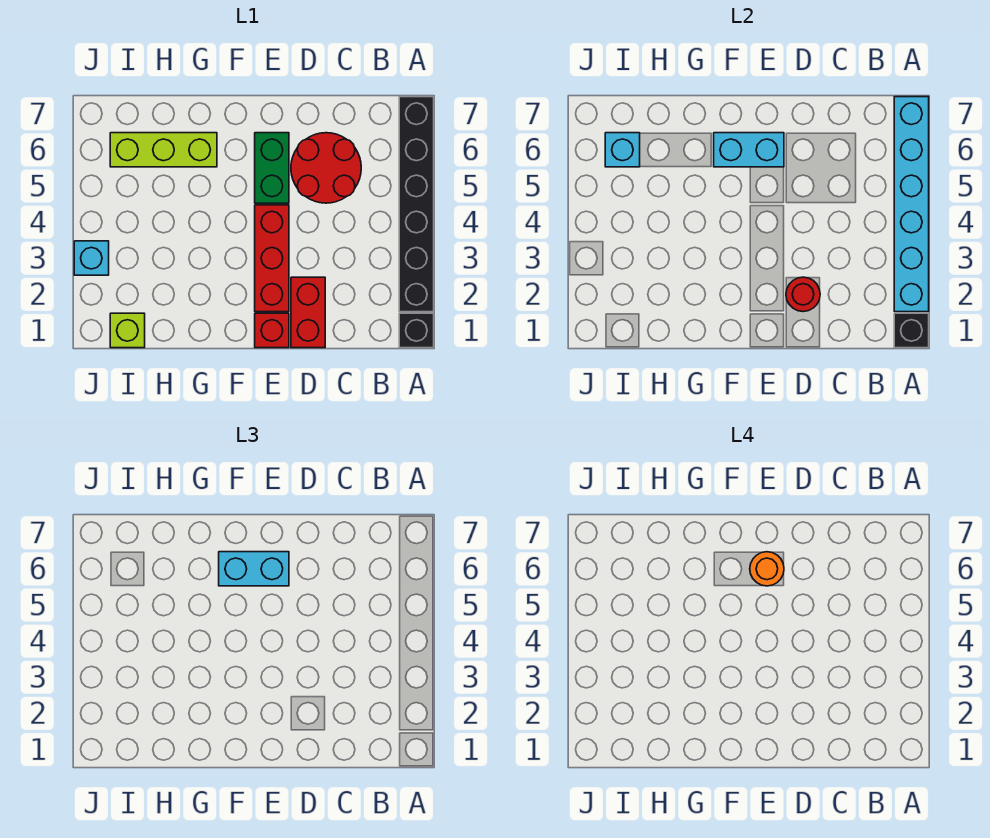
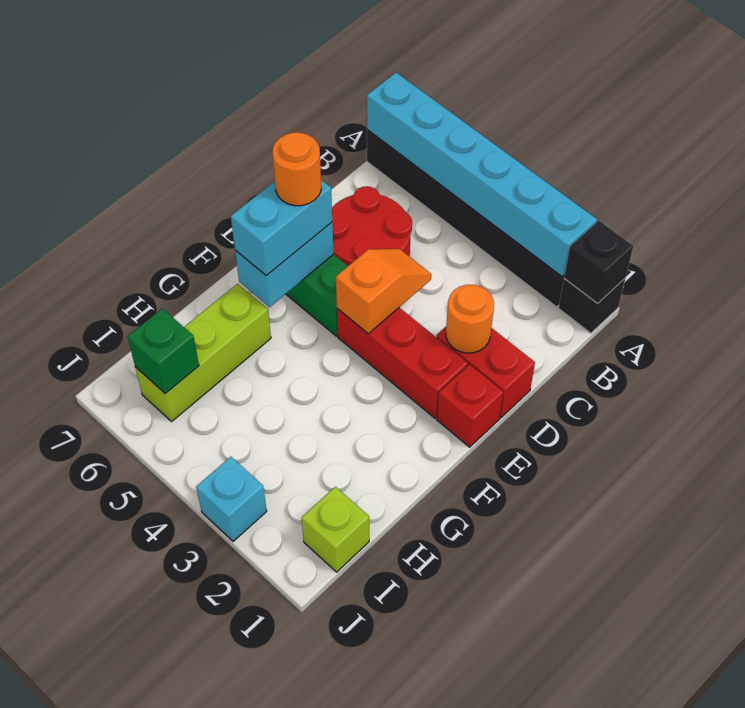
red 1x1 round brick [786,277,820,312] -> orange 1x1 round brick [446,285,494,353]
none -> orange 1x2 slope [336,249,431,334]
cyan 1x1 brick [605,133,640,167] -> green 1x1 brick [128,308,199,394]

